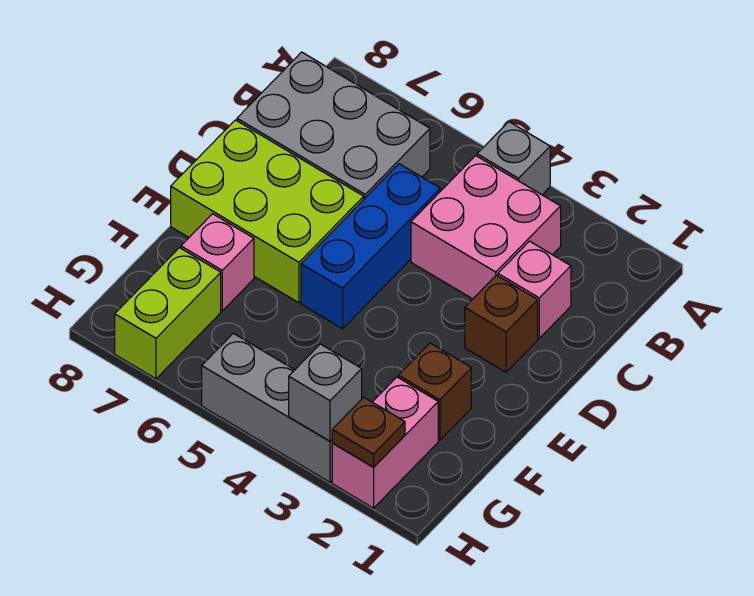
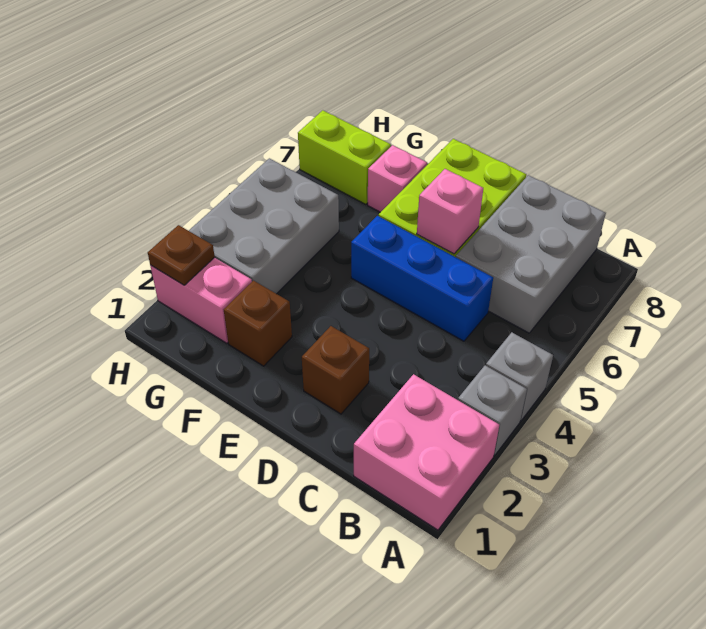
pink 2x2 brick [411,156,561,299] -> pink 2x2 brick moved to [354,374,499,530]
pink 1x1 brick [498,241,571,338] -> pink 1x1 brick moved to [417,169,483,254]
grey 1x3 brick [202,333,332,482] -> grey 2x3 brick [189,158,339,294]
grey 1x1 brick [289,344,362,441] -> grey 1x1 brick moved to [458,365,527,456]

